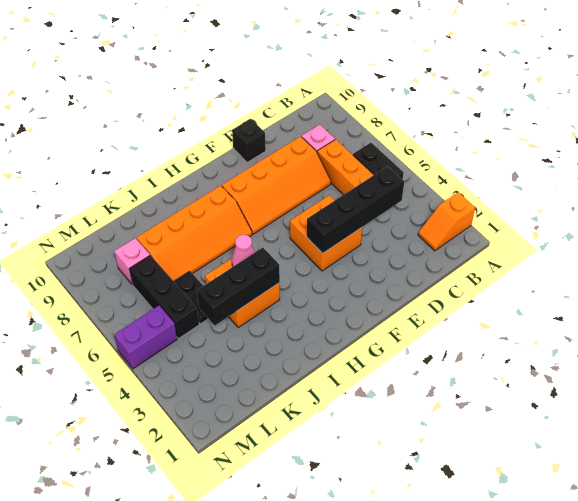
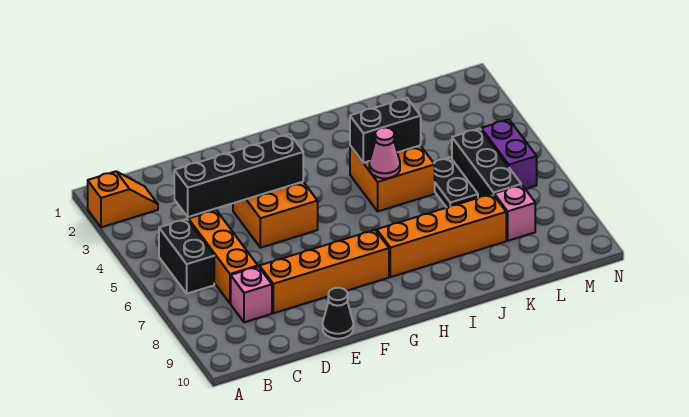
black 1x1 brick [232,119,266,162] -> black 1x1 cone [323,288,353,339]
black 1x3 brick [197,248,280,325] -> black 1x2 brick [350,98,421,163]
purple 1x2 brick [114,306,177,369] -> purple 1x2 brick turned to [481,119,537,189]

